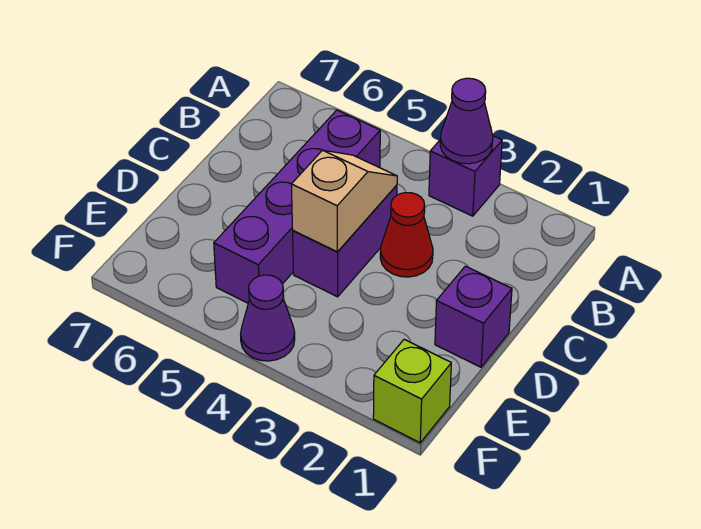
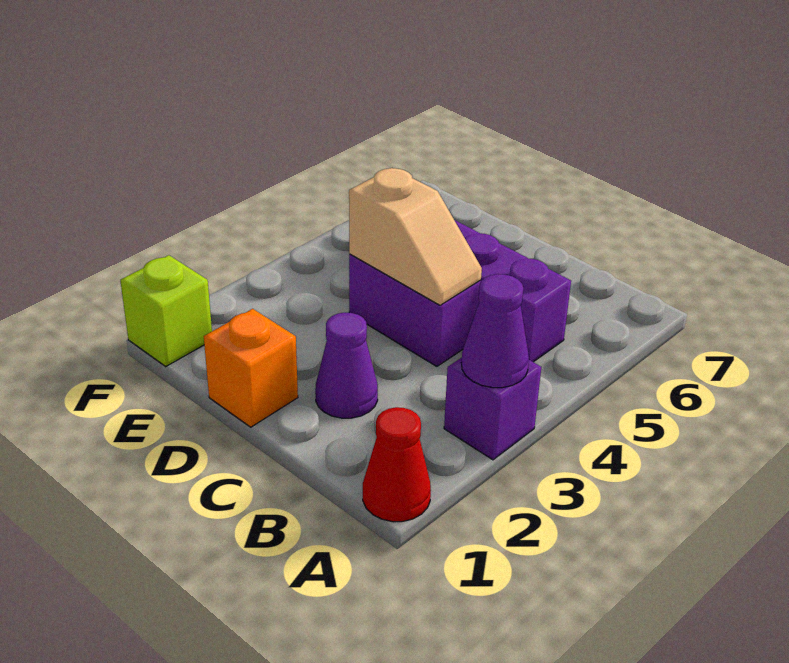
red 1x1 cone [380,193,433,277] -> red 1x1 cone moved to [363,407,431,522]
purple 1x1 brick [435,266,512,367] -> orange 1x1 brick [204,309,298,427]
purple 1x1 cone [241,275,295,361] -> purple 1x1 cone moved to [315,313,378,418]

